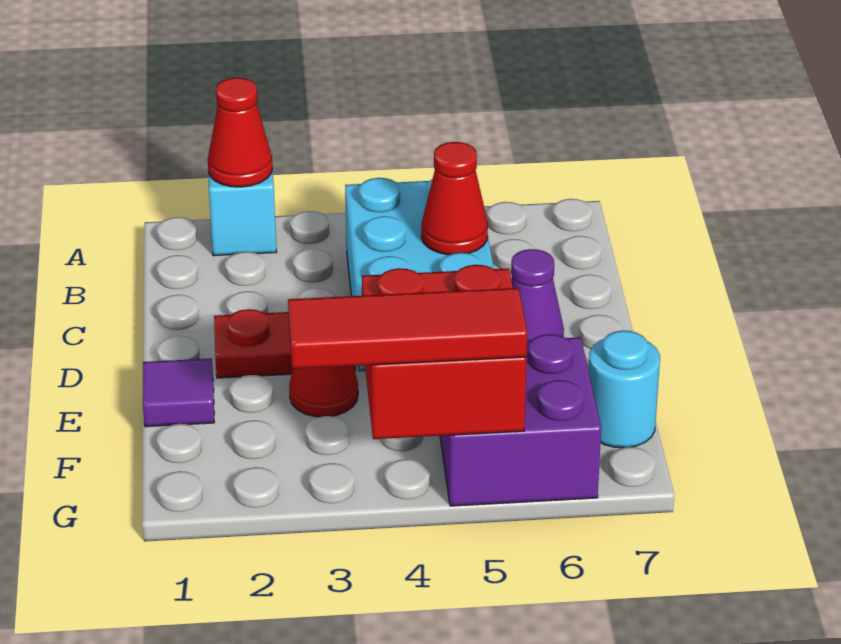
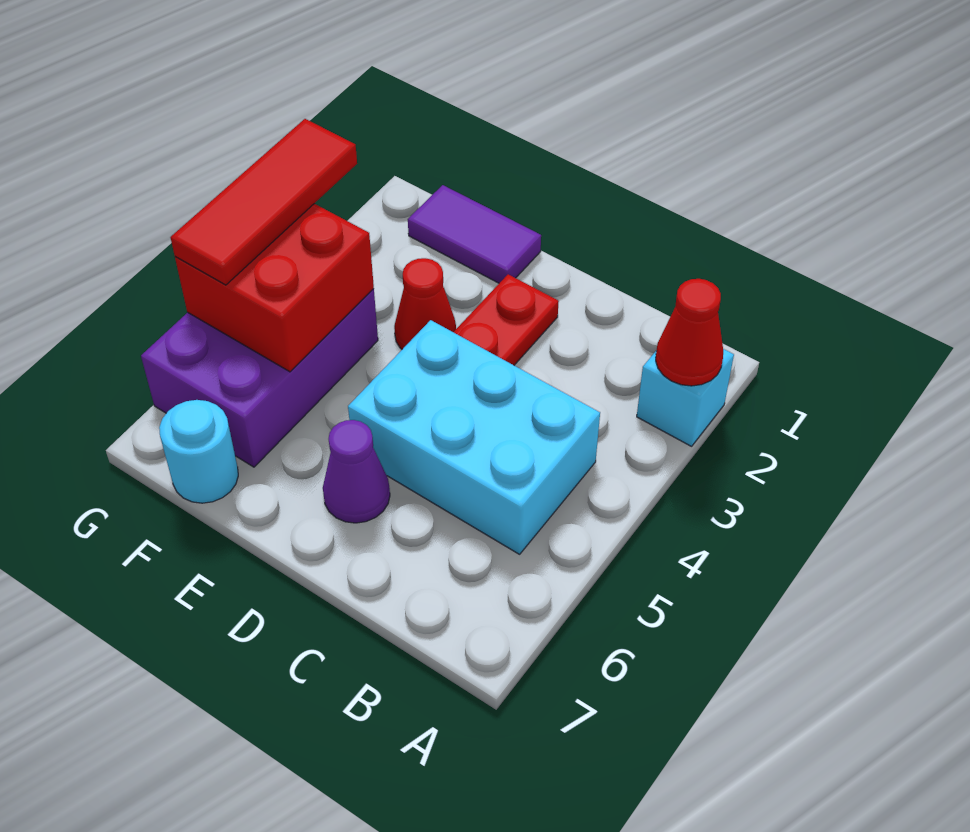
red 1x1 cone [421,142,488,255] -> none
purple 1x1 tile [143,358,214,427] -> purple 1x2 tile [408,185,541,283]
purple 2x2 brick [440,334,601,506] -> purple 2x3 brick [141,289,378,467]

